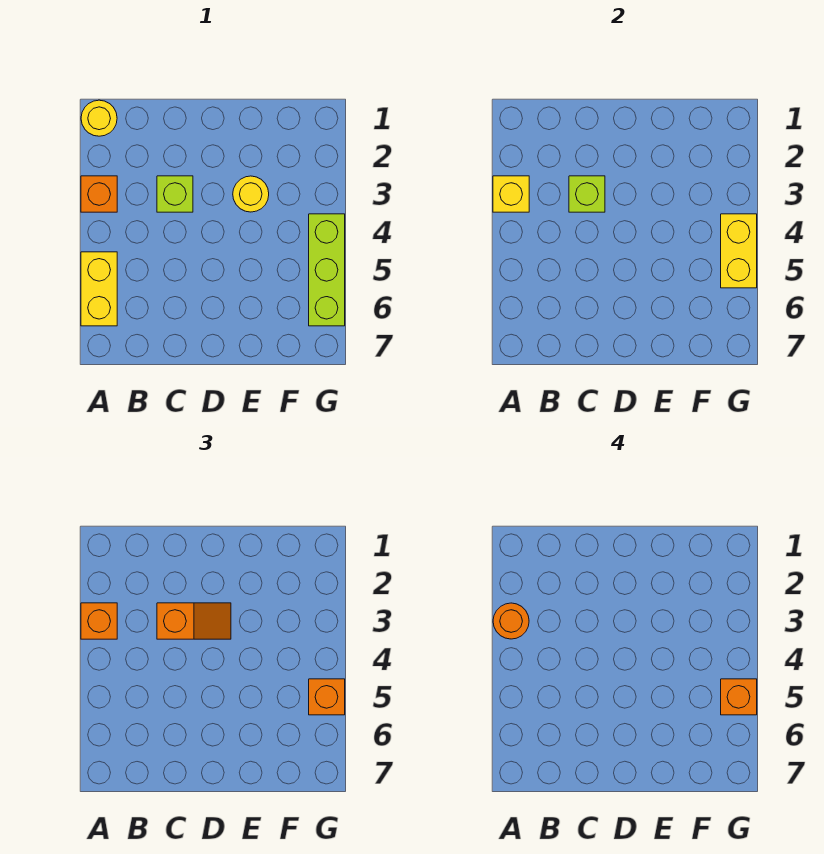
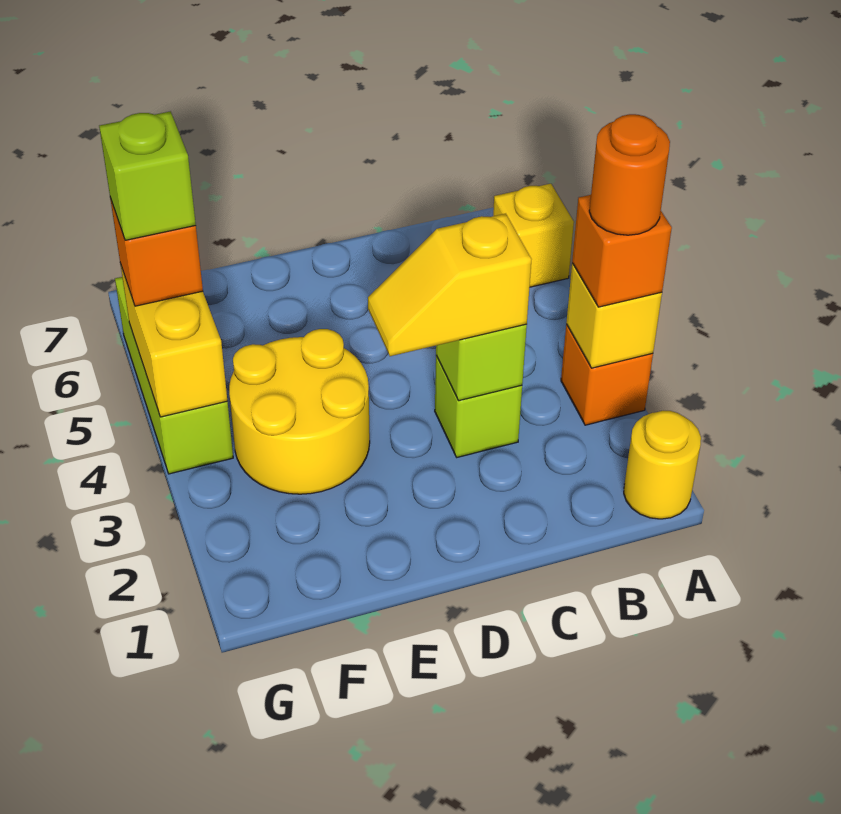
yellow 1x2 brick [81,252,117,326] -> yellow 1x1 brick [493,184,574,287]
orange 1x2 slope [157,603,231,639] -> yellow 1x2 slope [368,214,531,356]
yellow 1x1 round brick [233,176,269,212] -> yellow 2x2 round brick [229,329,370,494]
orange 1x1 brick [721,679,757,715] -> lime 1x1 brick [99,111,196,240]

